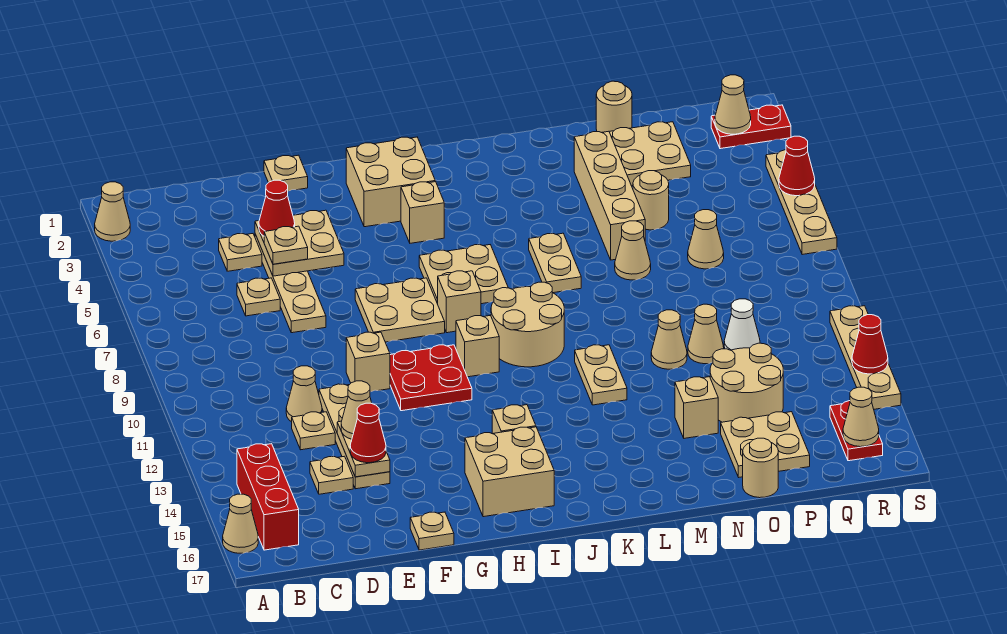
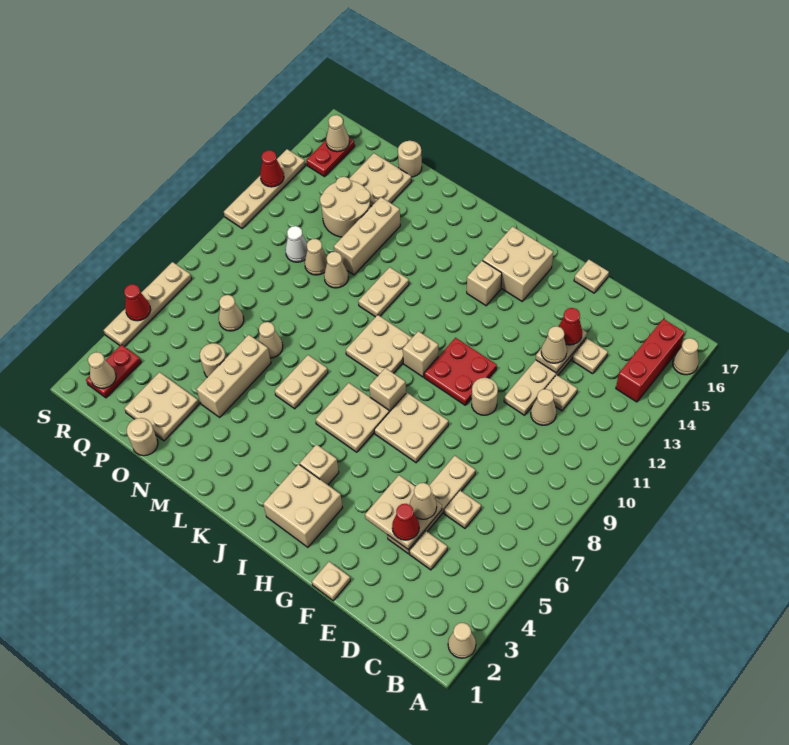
tan 1x1 plate [264,226,308,264] -> tan 1x1 cone [410,483,437,519]
tan 1x1 brick [346,332,390,392] -> tan 1x1 round brick [472,378,498,415]
tan 2x2 round brick [491,282,564,367] -> tan 2x2 plate [346,315,412,376]
tan 1x4 brick [574,131,645,260] -> tan 1x3 brick [196,335,271,417]
tan 1x1 brick [675,377,718,438] -> tan 1x3 brick [334,197,400,275]
red 1x2 plate [711,105,791,149] -> red 1x2 plate turned to [86,345,141,398]

